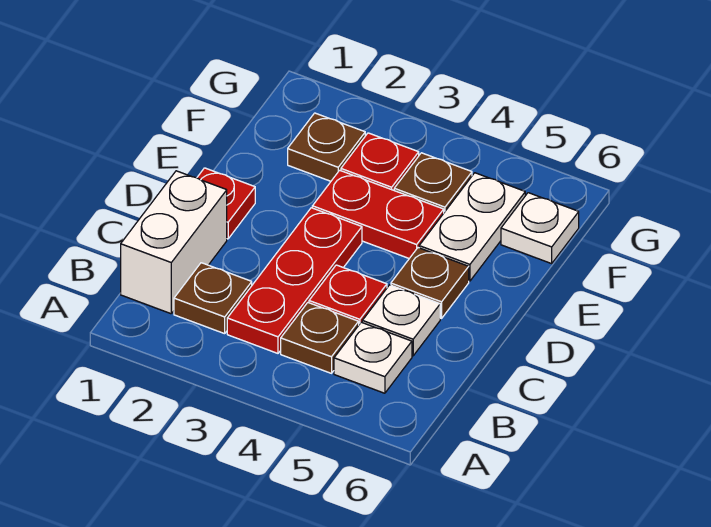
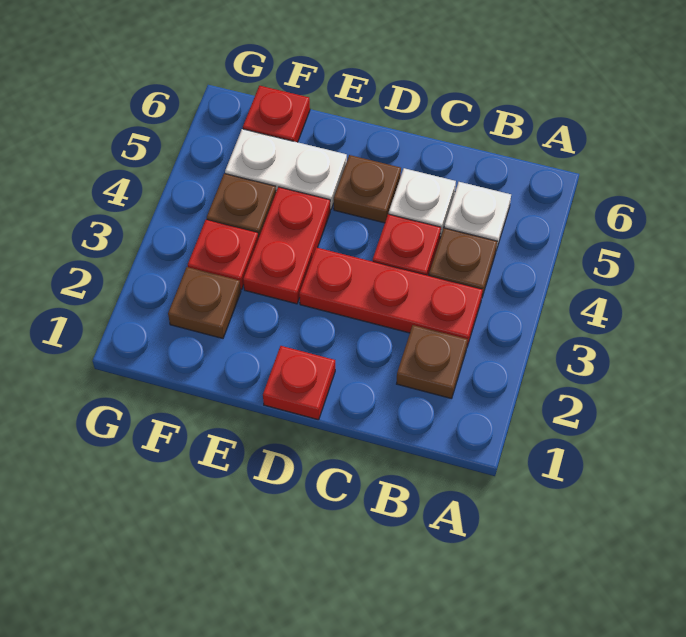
white 1x2 brick [121,171,227,314] -> none
white 1x1 plate [501,193,579,264] -> red 1x1 plate [243,86,310,142]

